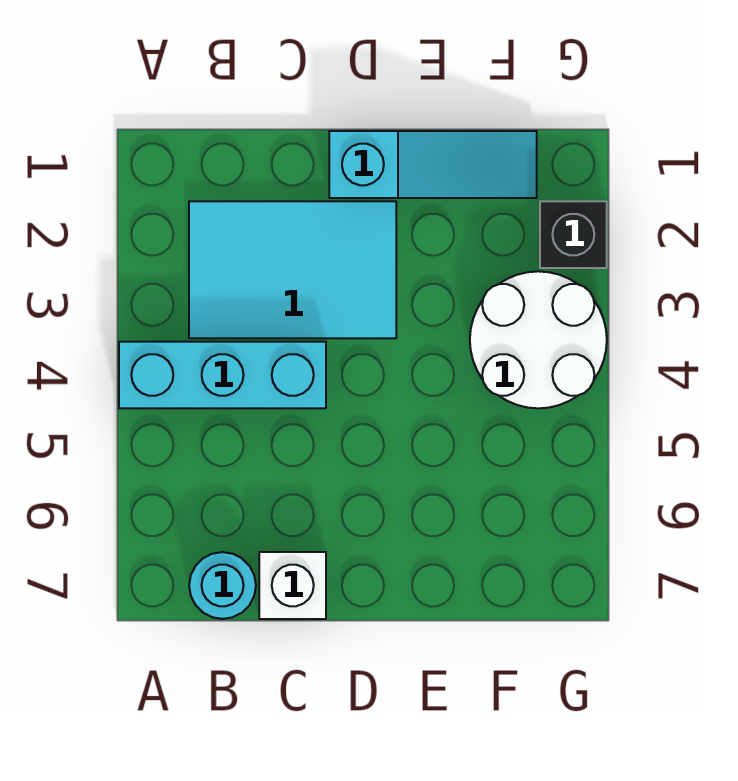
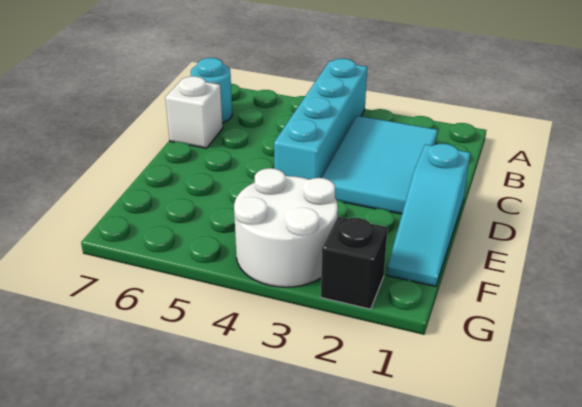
cyan 1x3 brick [119,342,326,408] -> cyan 1x4 brick [274,59,367,179]

